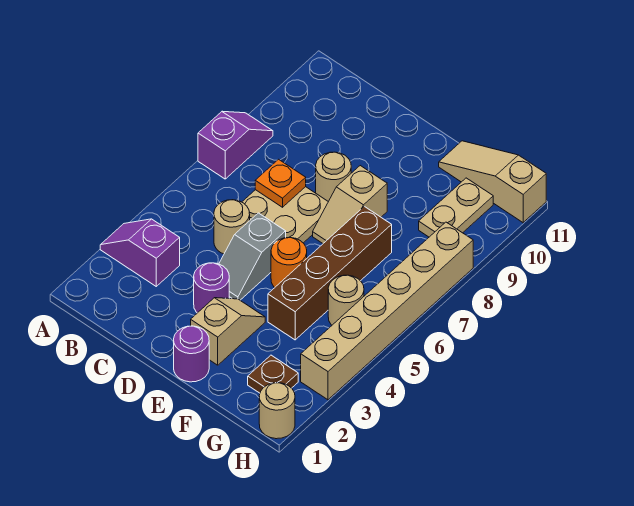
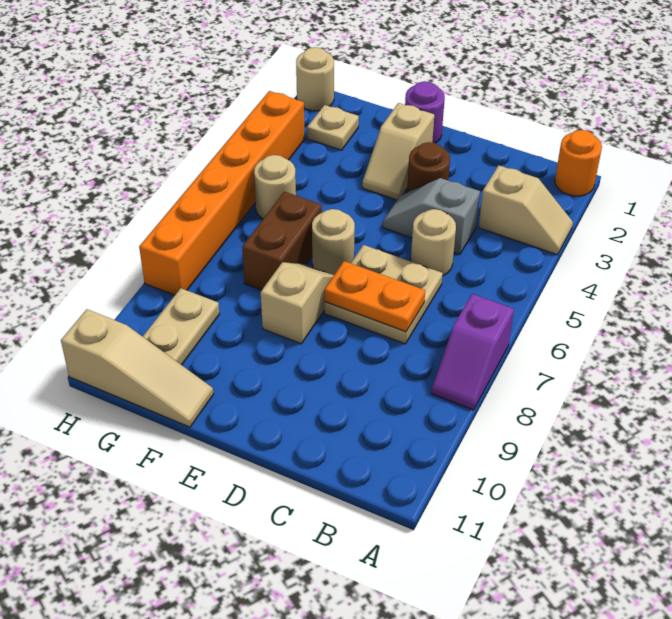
purple 1x2 slope [100,219,180,286] -> tan 1x2 slope [479,165,573,255]
orange 1x1 plate [255,159,306,207] -> orange 1x2 plate [324,261,425,332]
purple 1x1 round brick [194,263,229,313] -> brown 1x1 round brick [407,142,450,192]
grey 1x2 slope [219,213,286,300] -> grey 1x2 slope turned to [383,178,480,255]
tan 1x1 round brick [316,152,351,202] -> tan 1x1 round brick moved to [312,209,355,275]
orange 1x1 round brick [271,238,307,288] -> orange 1x1 round brick moved to [555,130,602,196]
brown 1x4 brick [268,207,392,340] -> brown 1x2 brick [242,192,322,290]
brown 1x1 plate [248,355,298,393] -> tan 1x1 plate [307,105,359,150]
tan 1x6 brick [301,222,473,400] -> orange 1x6 brick [139,91,305,295]

